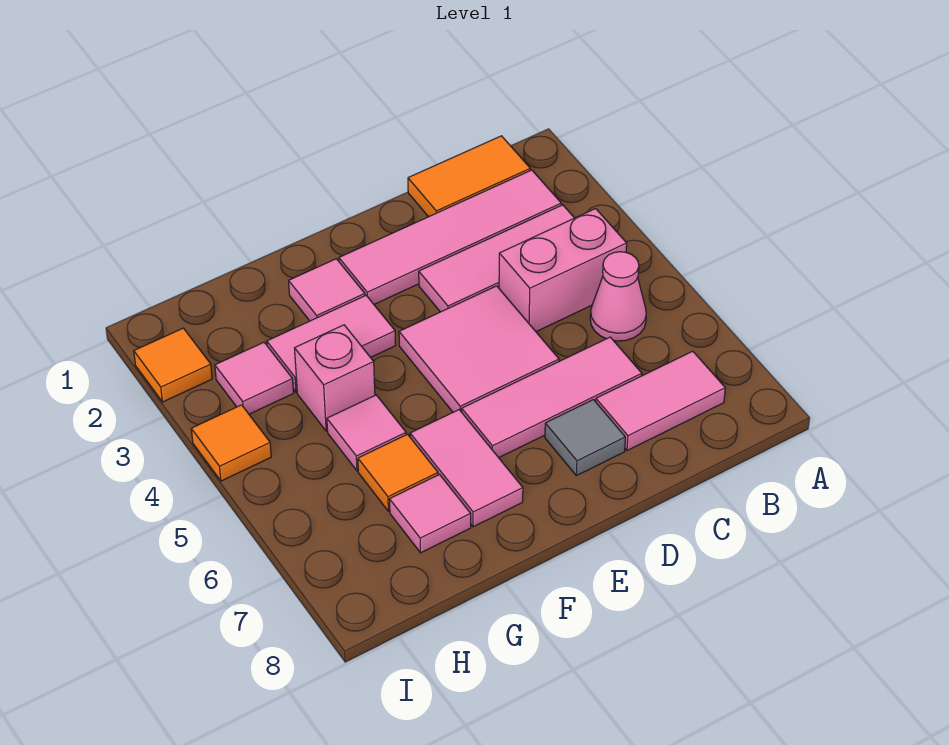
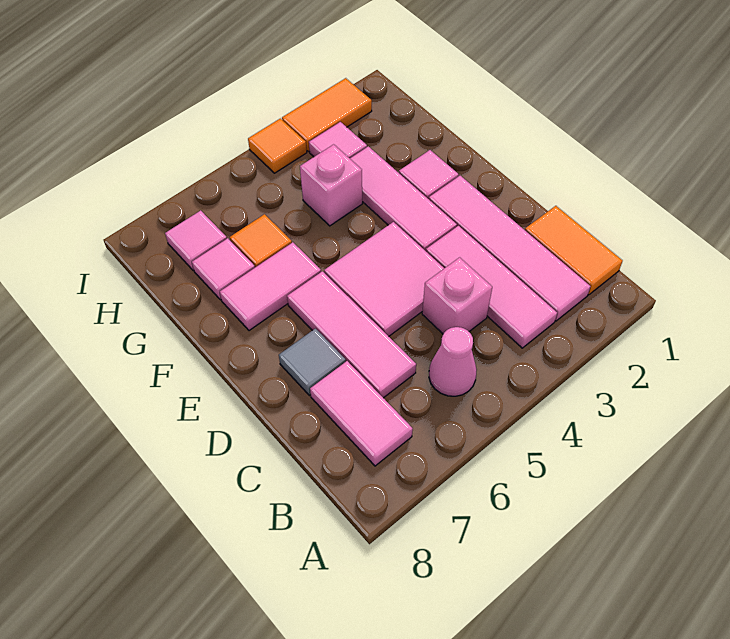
pink 1x2 brick [499,209,627,332] -> pink 1x1 brick [422,257,492,334]
pink 1x2 tile [267,296,396,392] -> pink 1x3 tile [350,146,457,251]
pink 1x1 tile [327,395,406,471] -> pink 1x1 tile moved to [165,210,227,270]
orange 1x1 tile [134,328,212,402] -> orange 1x2 tile [282,78,372,152]

